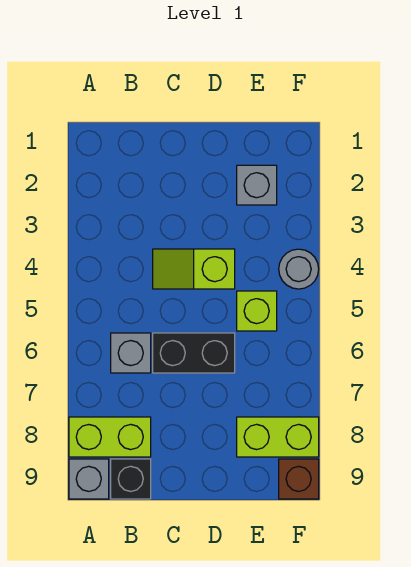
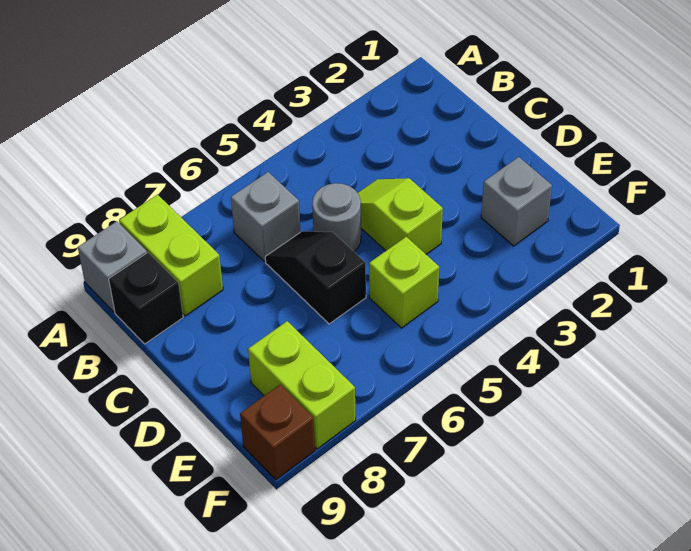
black 1x2 brick [153,333,235,373] -> black 1x2 slope [265,231,366,324]
grey 1x1 round brick [279,249,319,289] -> grey 1x1 round brick moved to [312,183,361,251]

